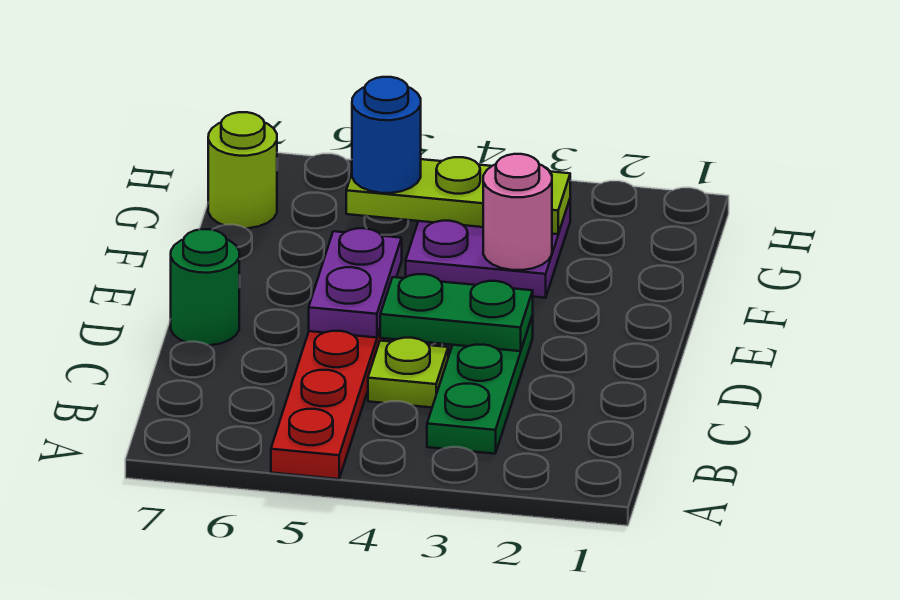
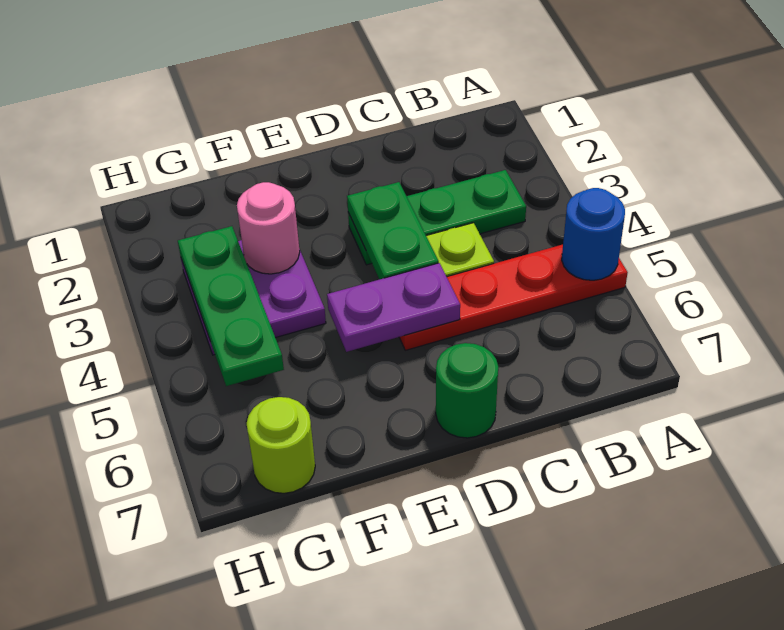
lime 1x3 plate [346,157,570,234] -> green 1x3 plate [178,226,284,386]
blue 1x1 round brick [352,77,421,193] -> blue 1x1 round brick moved to [562,188,625,280]

